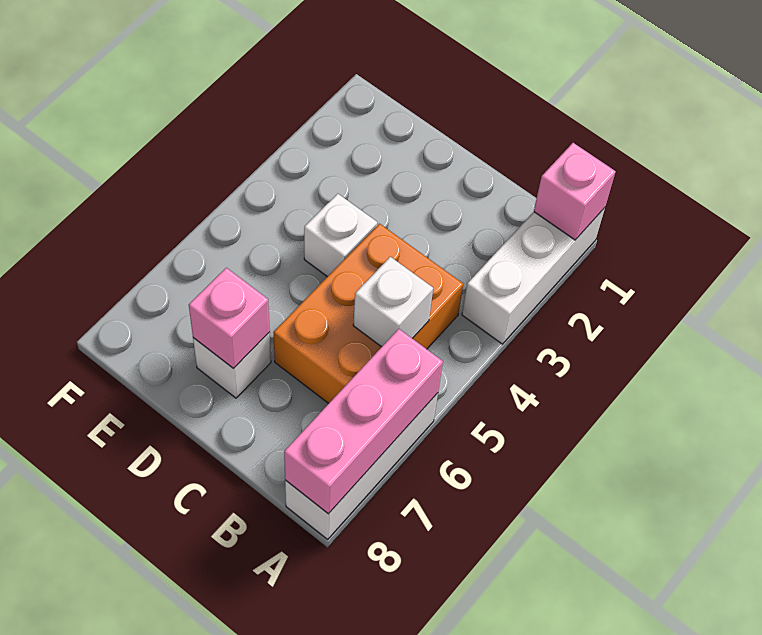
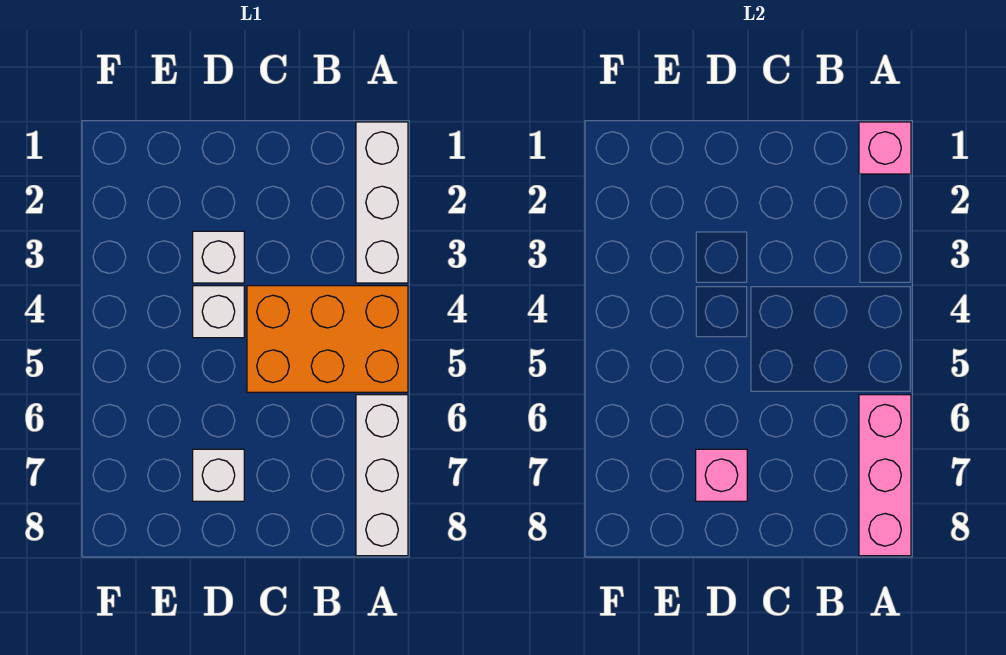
orange 2x3 brick [274,224,463,403] -> orange 2x3 brick turned to [247,286,408,392]
white 1x1 brick [353,257,433,347] -> white 1x1 brick moved to [193,231,244,283]

